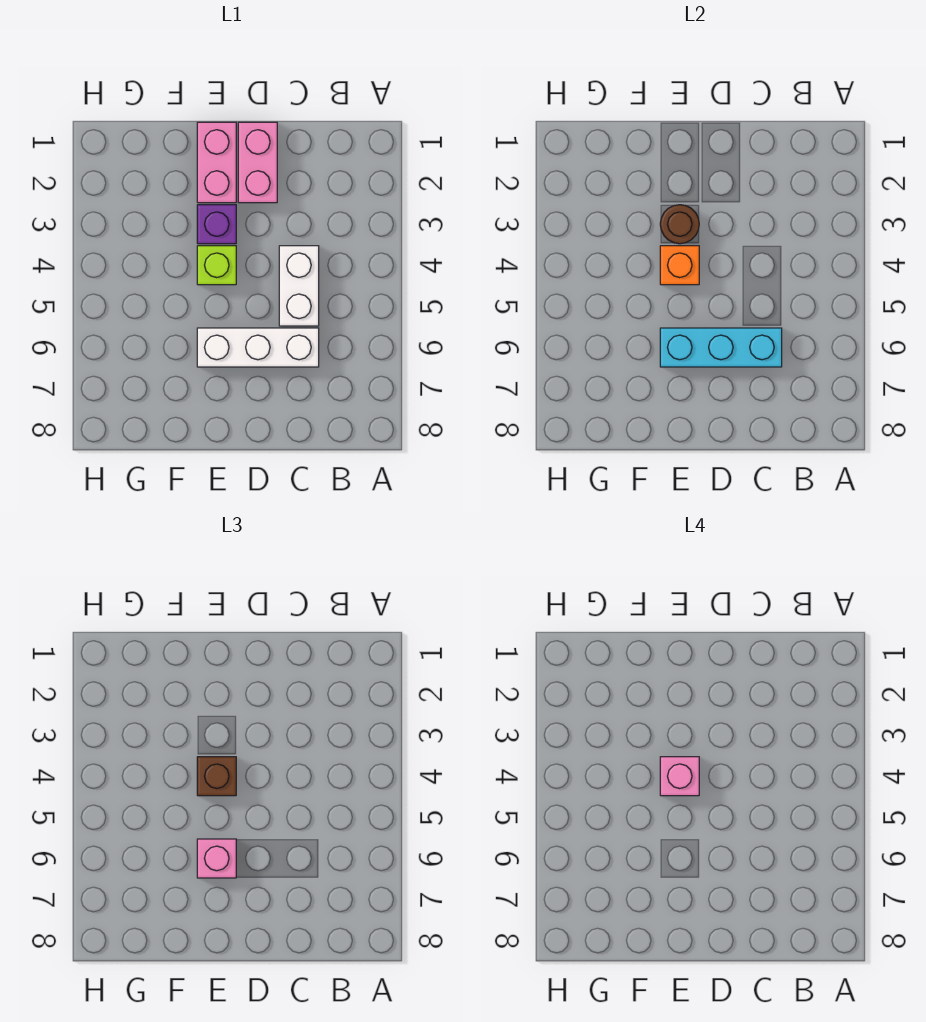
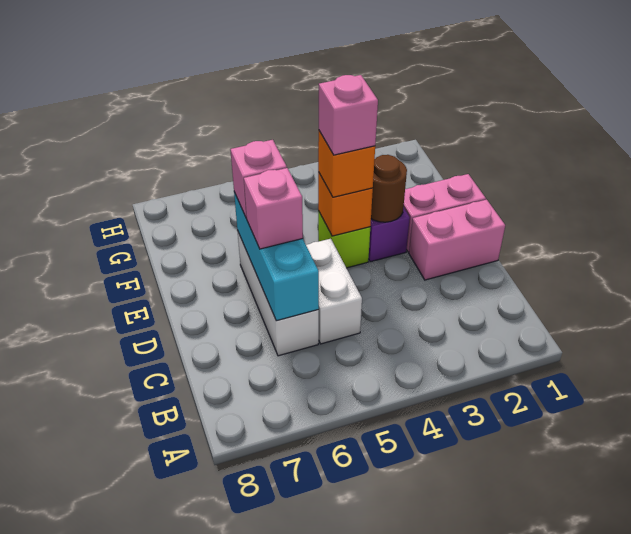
white 1x2 brick [279,246,319,326] -> white 1x2 brick turned to [306,239,362,344]
none -> pink 1x1 brick [244,168,303,249]
brown 1x1 brick [197,757,236,796] -> orange 1x1 brick [318,131,375,197]

